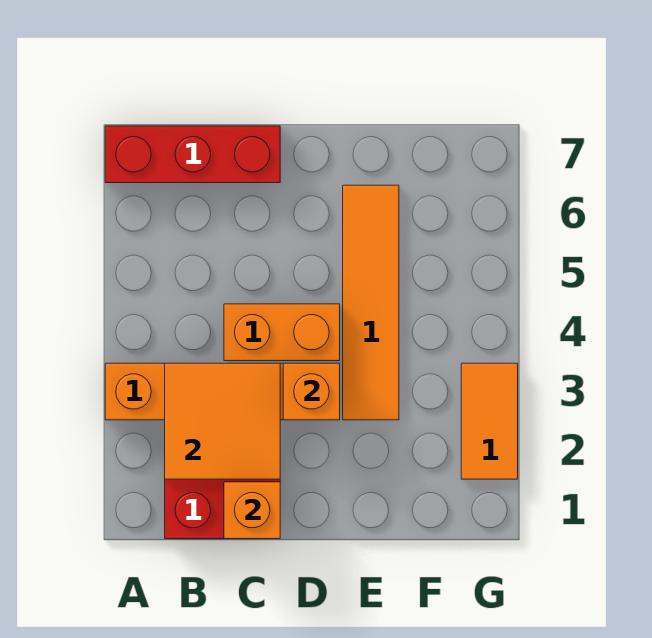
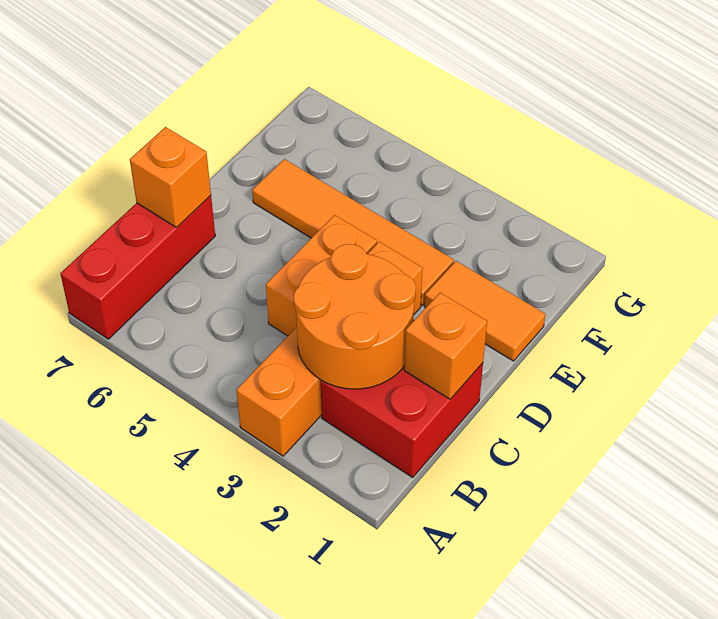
orange 2x2 tile [165,363,280,479] -> orange 2x2 round brick [294,244,416,389]
orange 1x1 brick [283,363,340,420] -> orange 1x1 brick moved to [130,127,211,227]
orange 1x2 tile [461,363,518,479] -> orange 1x2 tile moved to [424,261,545,361]

